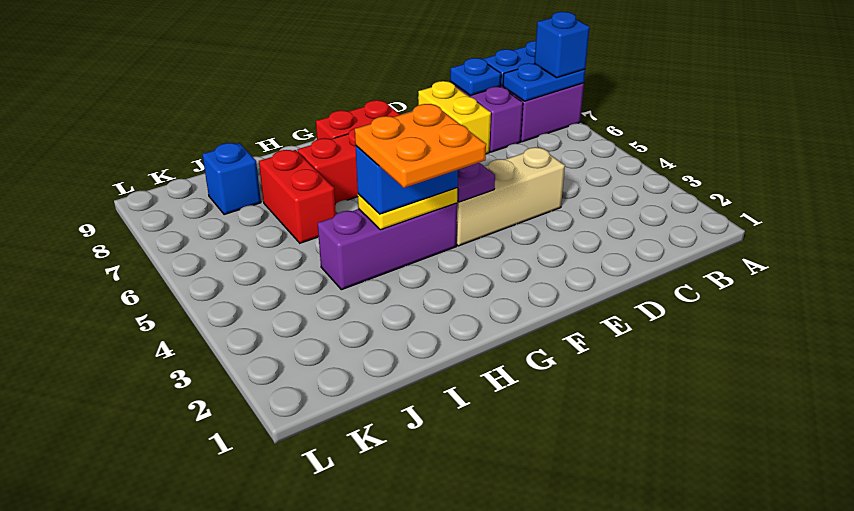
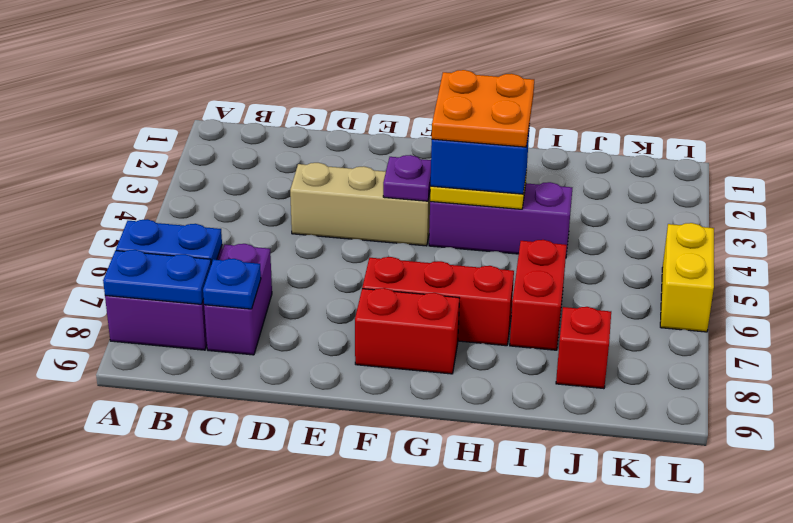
blue 1x1 brick [534,12,590,78] -> none
yellow 1x2 brick [418,81,491,154] -> yellow 1x2 brick moved to [660,223,714,332]
blue 1x1 brick [202,143,261,215] -> red 1x1 brick [556,307,611,389]

